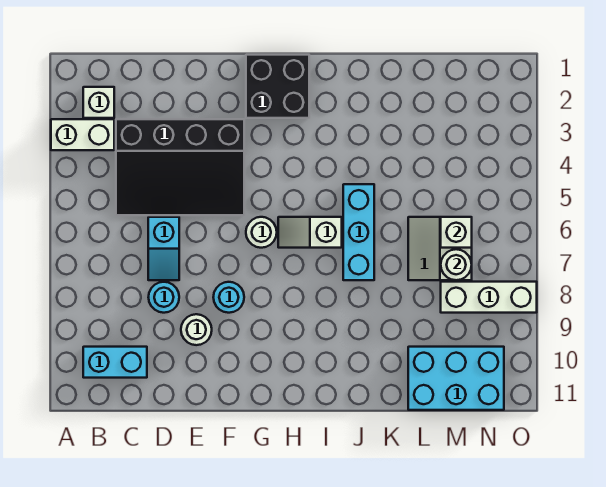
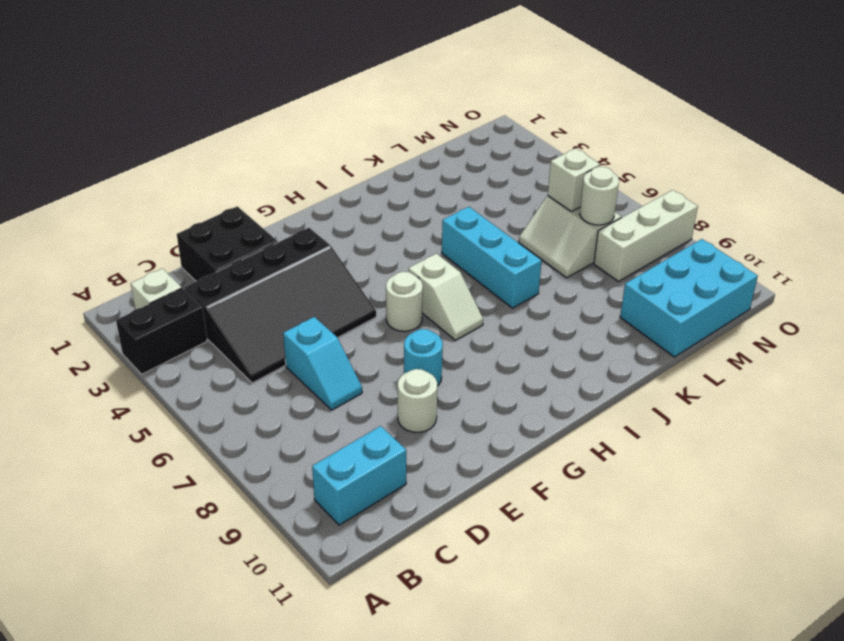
white 1x2 brick [51,119,114,150] -> black 1x2 brick [116,288,207,374]
cyan 1x1 round brick [148,282,179,313] -> none
black 2x2 brick [246,55,309,118] -> black 2x2 brick moved to [177,206,278,281]
white 1x2 slope [278,217,342,248] -> white 1x2 slope turned to [409,253,483,340]

